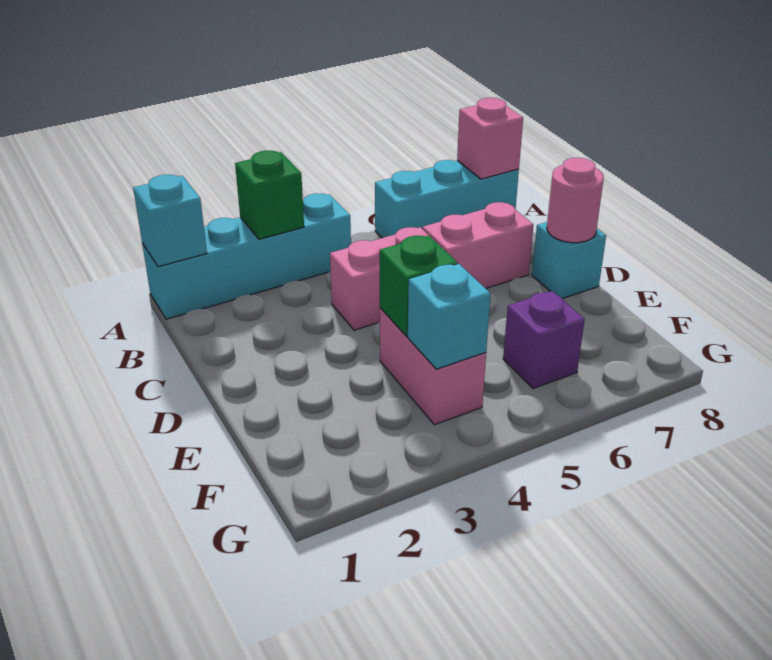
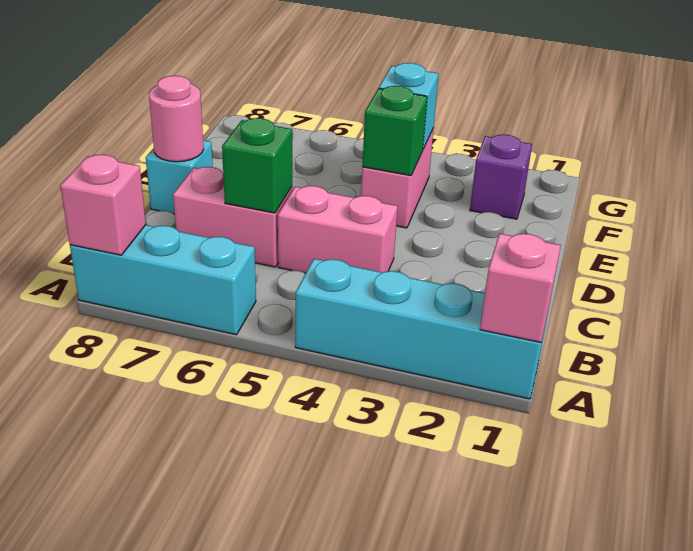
cyan 1x1 brick [133,175,207,267] -> pink 1x1 brick [480,234,561,342]
green 1x1 brick [235,151,304,239] -> green 1x1 brick moved to [222,118,292,213]
purple 1x1 brick [503,291,585,389] -> purple 1x1 brick moved to [470,134,532,219]

